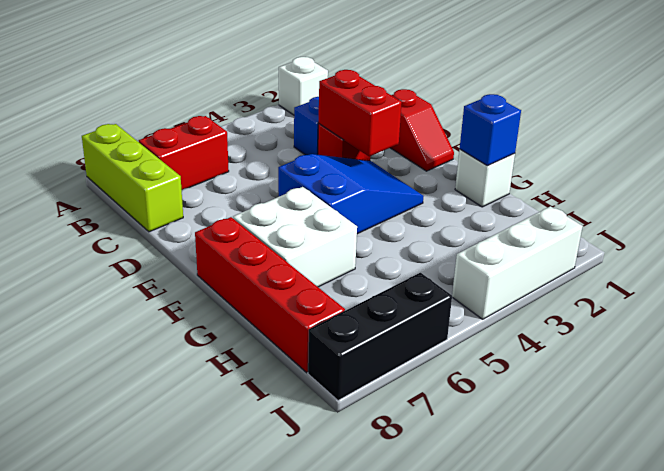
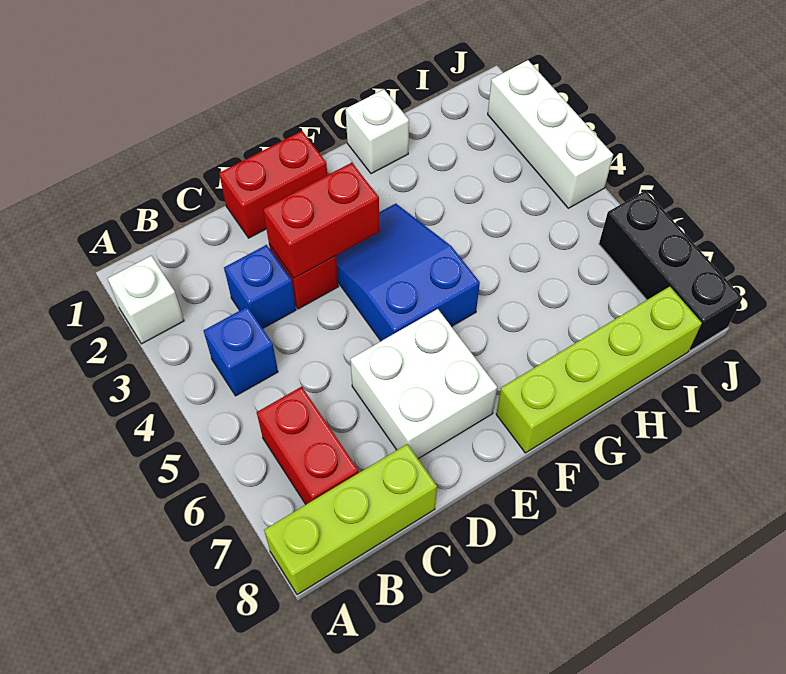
red 1x2 slope [391,89,454,171] -> red 1x2 brick [219,131,327,238]
white 2x2 brick [233,187,357,287] -> white 2x2 brick moved to [350,309,497,459]
red 1x4 brick [195,217,345,372] -> lime 1x4 brick [496,287,702,453]
blue 1x1 brick [460,94,521,166] -> blue 1x1 brick moved to [204,307,278,396]

